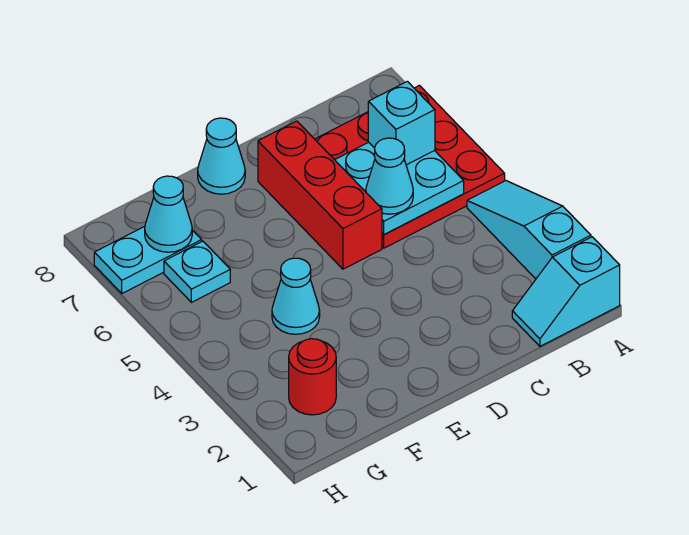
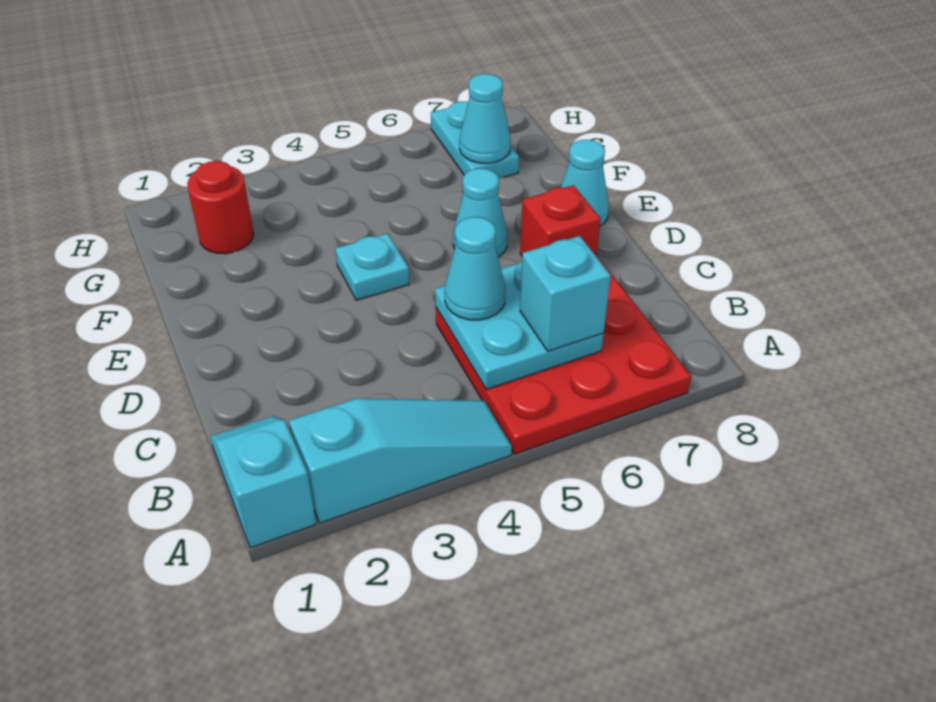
red 1x3 brick [258,121,382,269] -> red 1x1 brick [520,185,601,256]
cyan 1x1 cone [272,258,320,334] -> cyan 1x1 cone moved to [453,168,507,257]
cyan 1x1 plate [164,241,230,302] -> cyan 1x1 plate moved to [335,233,409,300]

